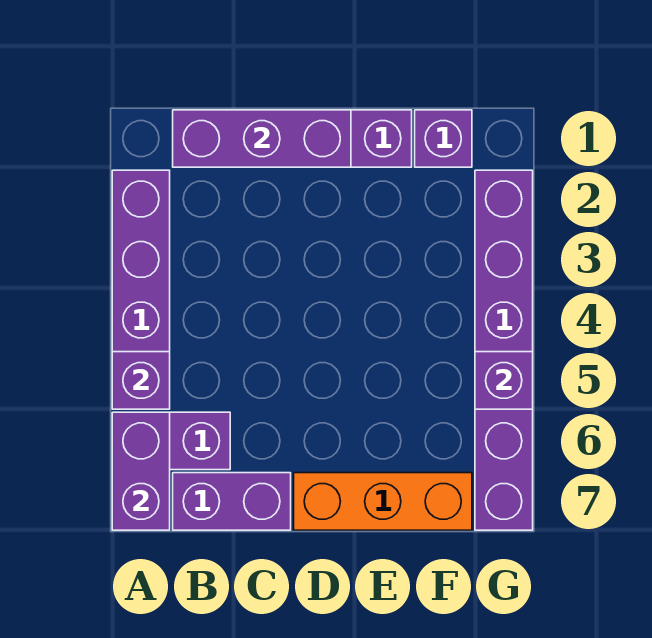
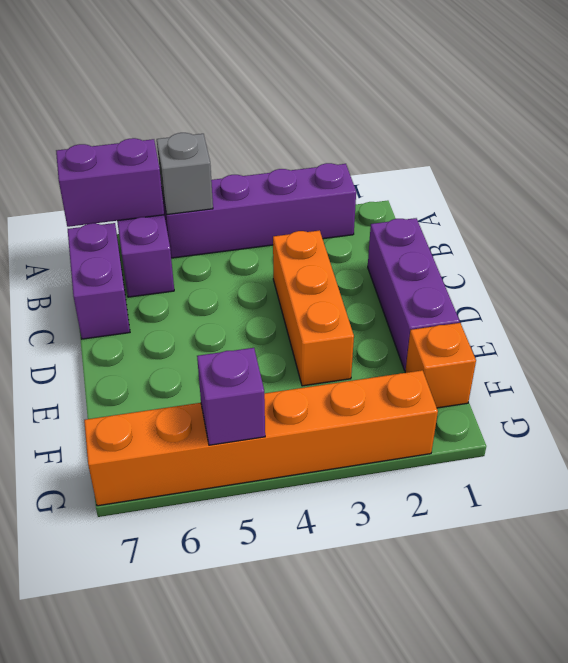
purple 1x1 brick [112,352,170,409] -> grey 1x1 brick [157,133,213,214]
purple 1x3 brick [173,110,351,167] -> none
orange 1x3 brick [294,473,472,530] -> orange 1x3 brick moved to [273,230,354,386]
purple 1x1 brick [415,110,472,167] -> orange 1x1 brick [405,323,476,408]
purple 1x6 brick [475,170,533,530] -> orange 1x6 brick [84,370,438,506]

